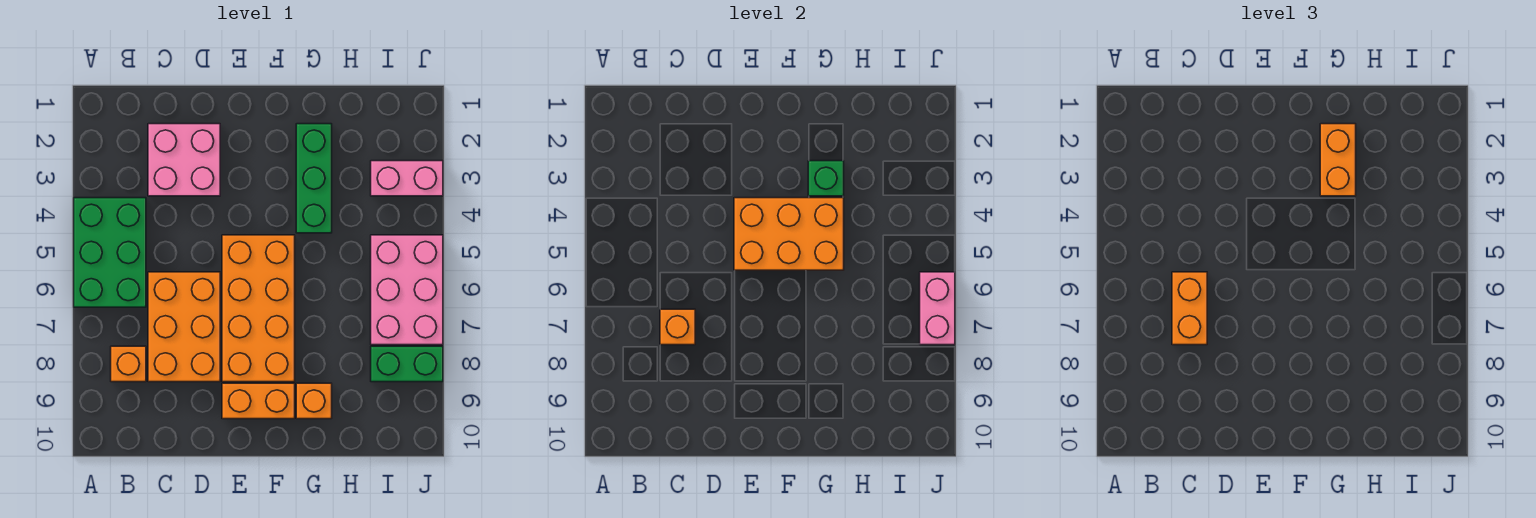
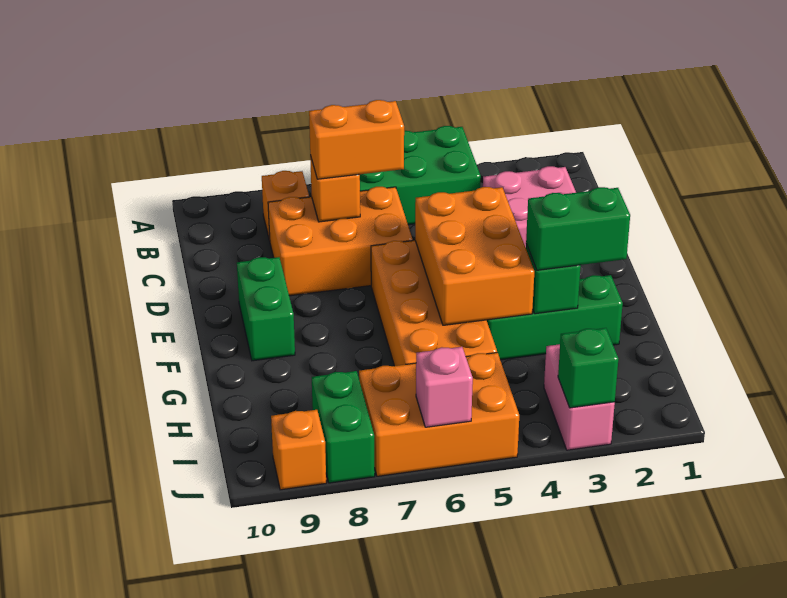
orange 2x4 brick [222,235,295,382] -> orange 2x4 brick turned to [371,241,497,366]
orange 1x2 brick [222,383,295,419] -> green 1x2 brick [237,257,295,361]
orange 1x2 brick [1320,124,1356,196] -> green 1x2 brick [526,187,630,270]
orange 1x1 brick [296,383,332,419] -> orange 1x1 brick moved to [271,410,326,490]
pink 2x3 brick [371,235,443,345] -> orange 2x3 brick [359,353,519,476]
none -> green 1x1 brick [558,328,618,408]
pink 1x2 brick [920,272,955,345] -> pink 1x1 brick [416,347,473,427]

